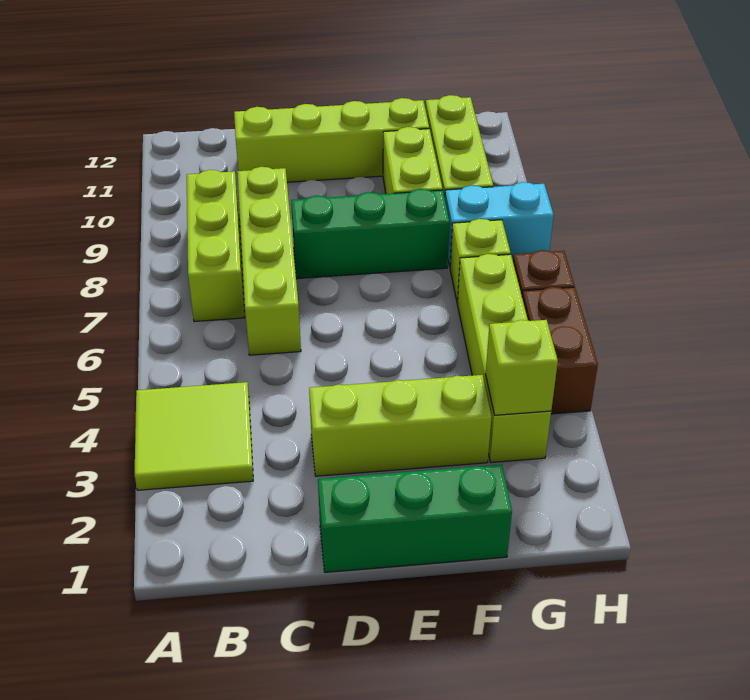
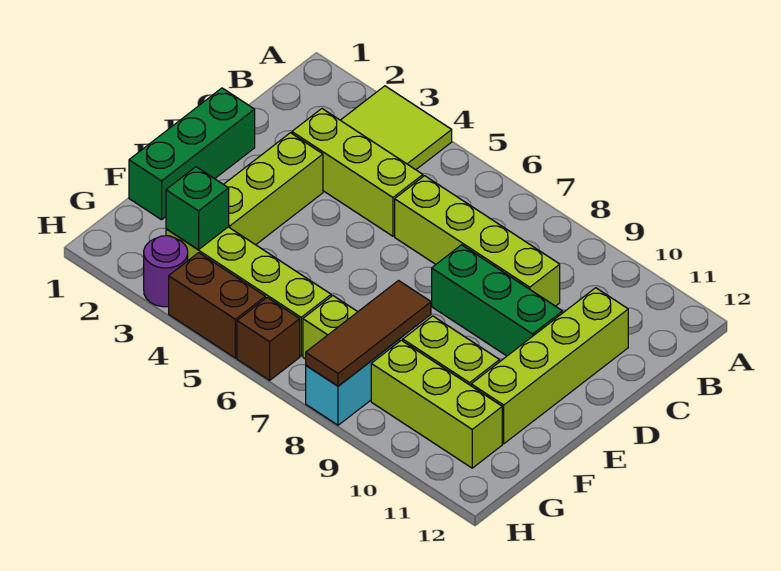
lime 1x3 brick [187,170,245,322] -> lime 1x3 brick moved to [292,109,423,236]
green 1x3 brick [291,189,450,279] -> green 1x3 brick turned to [432,245,563,356]
none -> brown 1x3 tile [306,281,431,386]
lime 1x1 brick [486,320,558,415] -> green 1x1 brick [166,167,229,250]
none -> purple 1x1 round brick [144,236,188,307]

